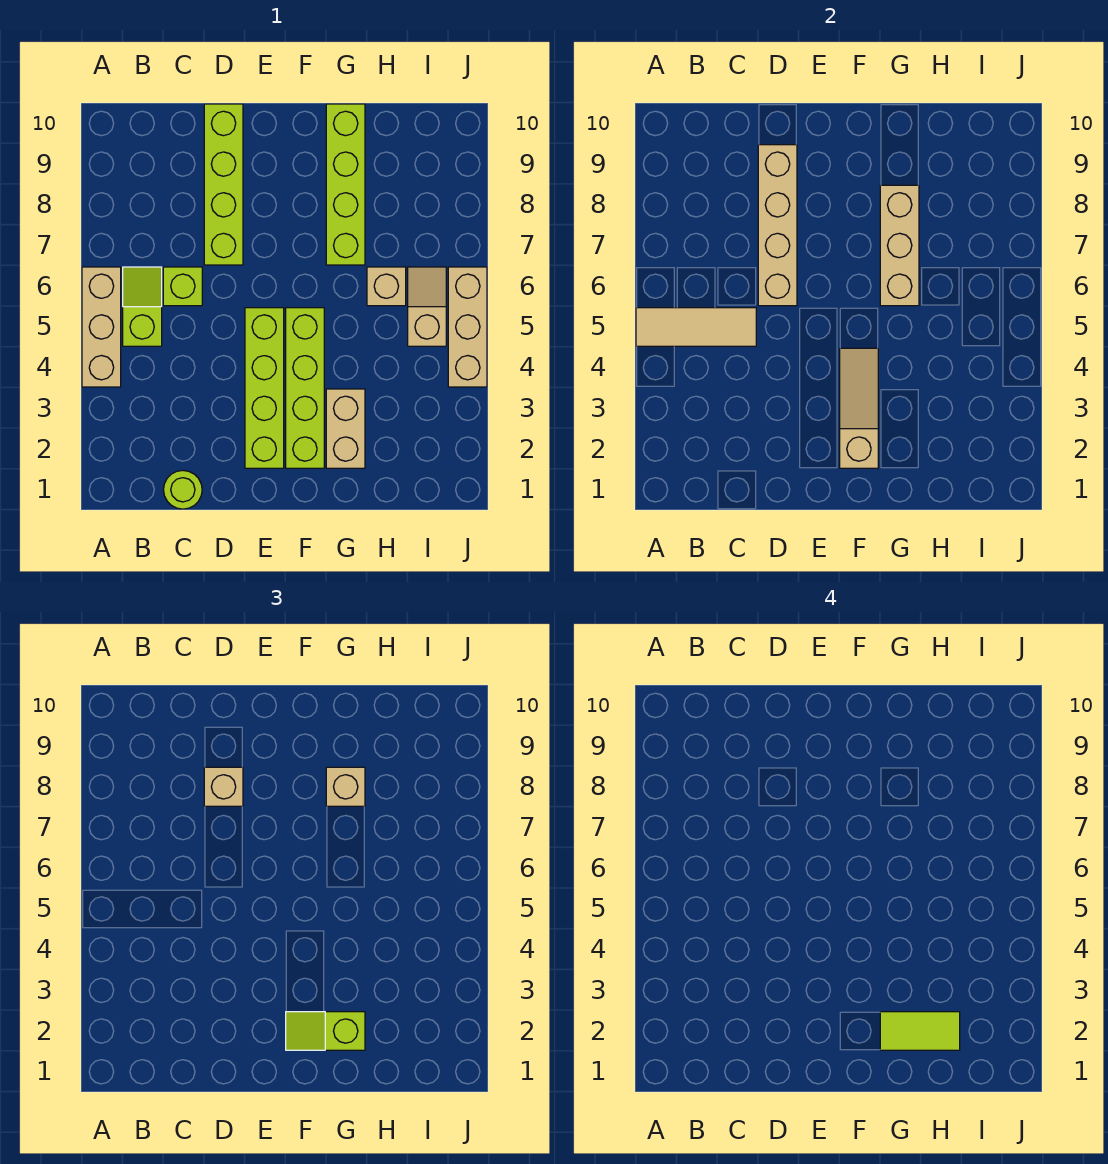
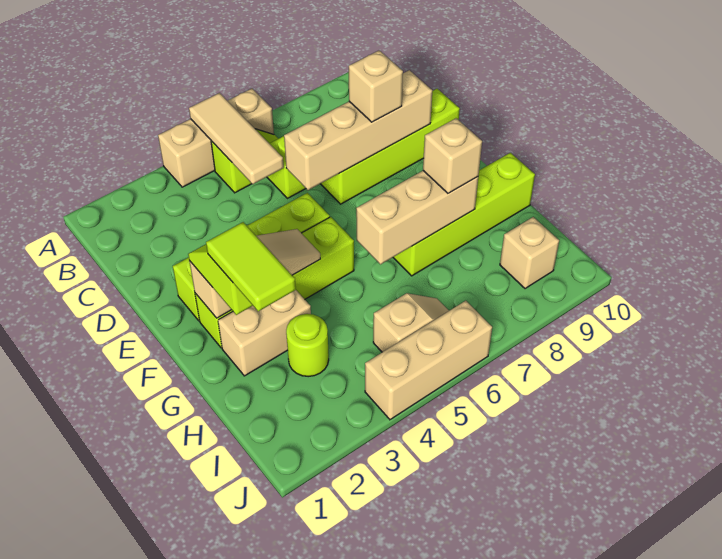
lime 1x1 round brick [164,470,202,509] -> lime 1x1 round brick moved to [286,314,329,377]
tan 1x1 brick [367,267,406,306] -> tan 1x1 brick moved to [500,217,559,289]

